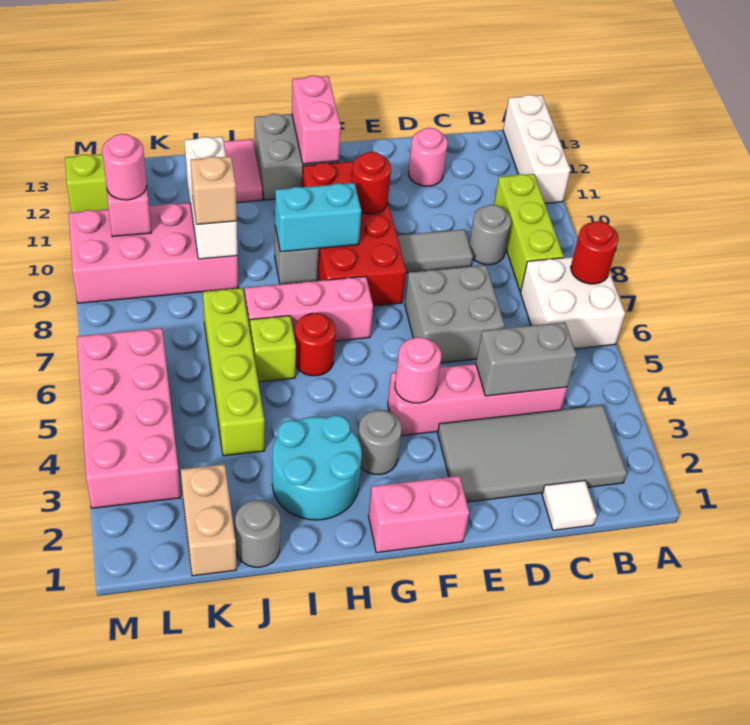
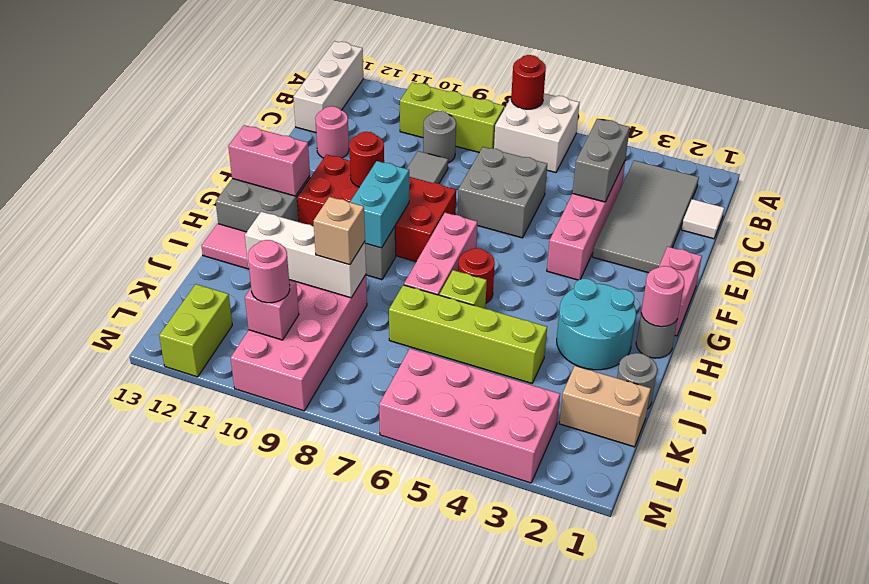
white 1x3 brick [503,95,570,203] -> white 1x3 brick turned to [293,41,363,133]
pink 1x1 round brick [395,337,441,403] -> pink 1x1 round brick moved to [641,266,684,327]
grey 1x1 round brick [358,410,402,475] -> grey 1x1 round brick moved to [636,314,678,358]

